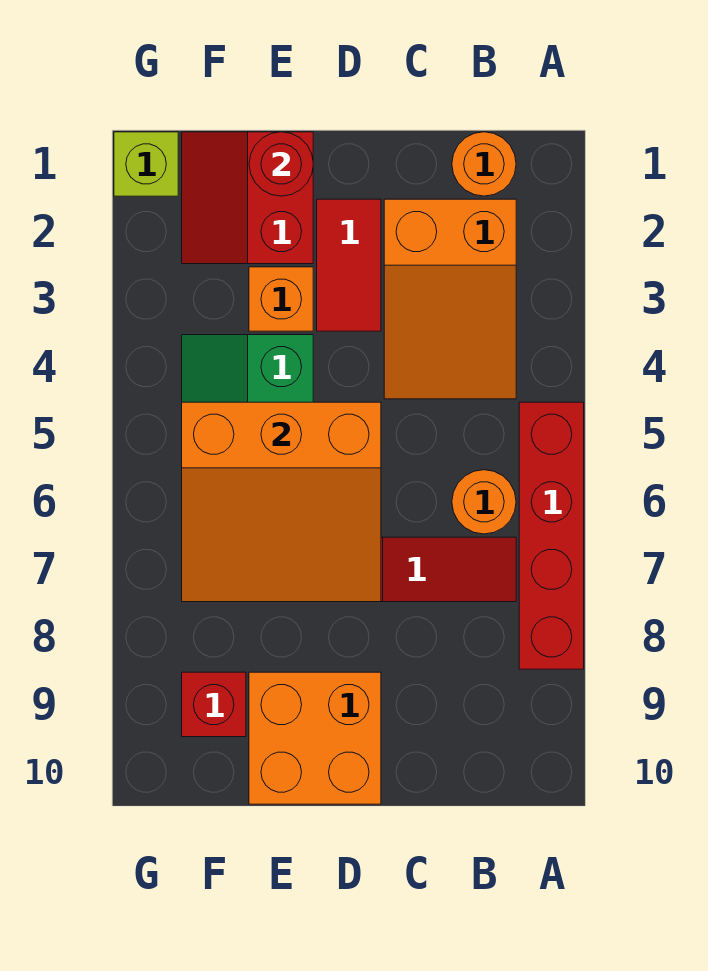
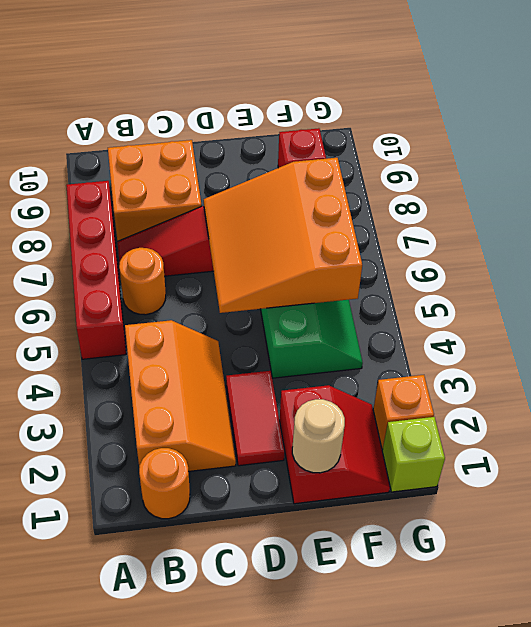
orange 2x3 slope [384,199,516,399] -> orange 2x3 slope turned to [125,320,236,472]
orange 3x3 slope [182,402,381,602] -> orange 3x3 slope turned to [204,158,362,313]
orange 2x2 brick [249,672,381,804] -> orange 2x2 brick moved to [108,140,202,241]
red 1x1 round brick [249,132,313,196] -> tan 1x1 round brick [292,399,345,473]
orange 1x1 brick [249,267,313,331] -> orange 1x1 brick moved to [373,375,434,449]

